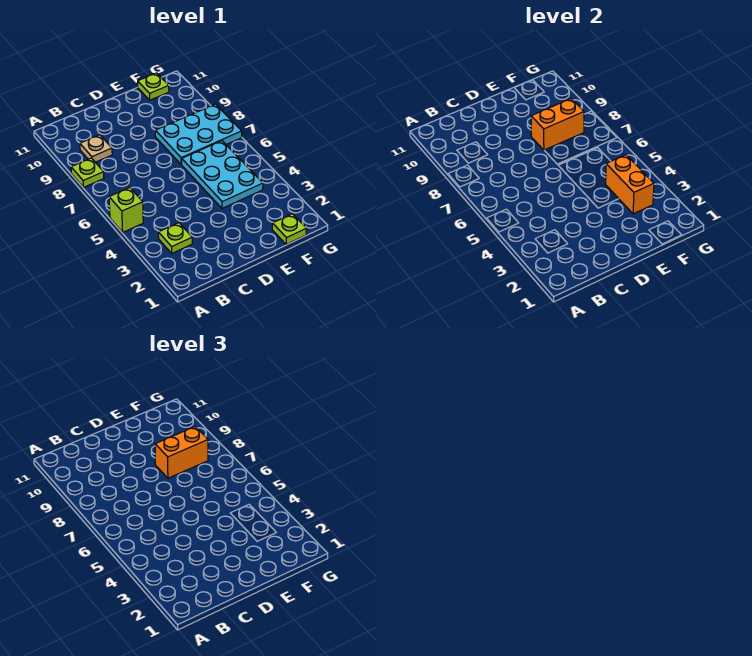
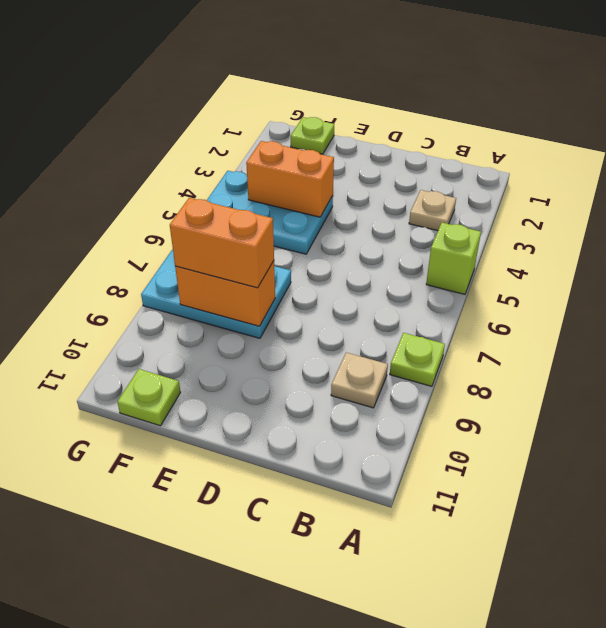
lime 1x1 plate [158,223,192,253] -> tan 1x1 plate [409,190,456,231]
cyan 2x3 plate [182,141,263,208] -> cyan 2x3 plate turned to [207,171,333,254]
orange 1x2 brick [606,155,654,214] -> orange 1x2 brick turned to [246,141,334,217]

